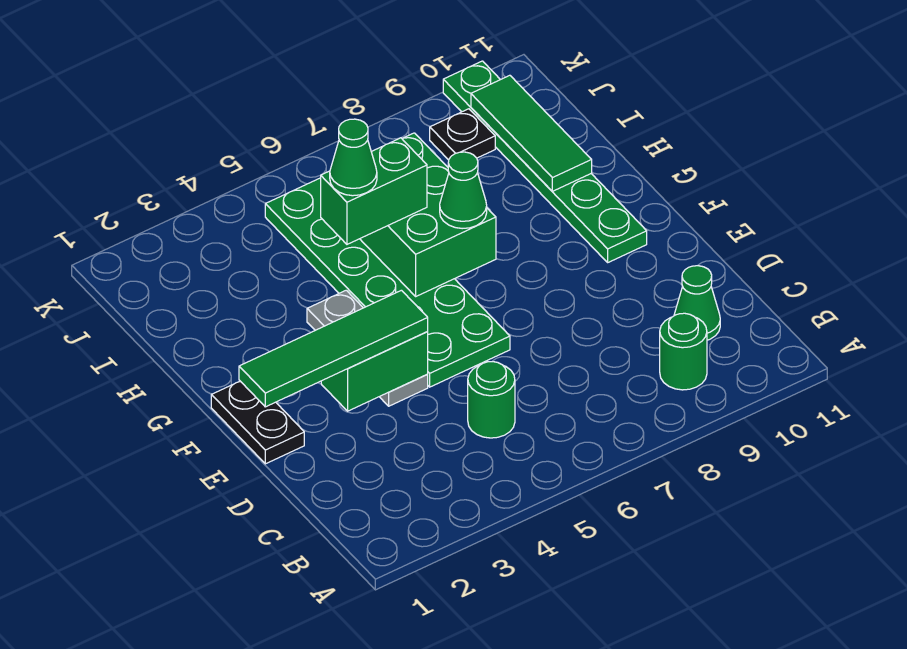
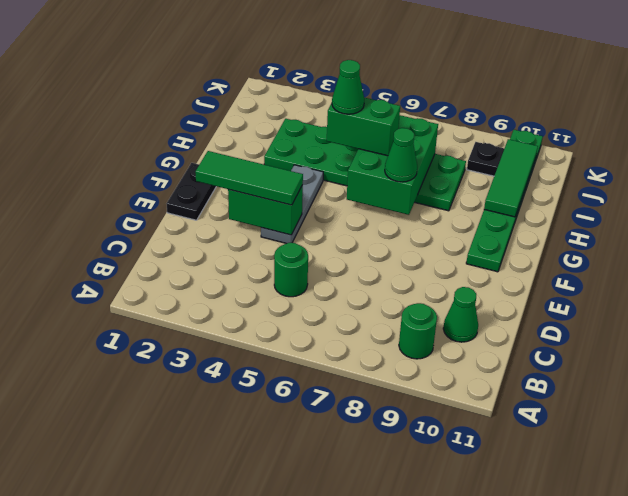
green 1x4 tile [239,290,428,407] -> green 1x3 tile [195,151,303,205]
green 2x6 plate [265,178,510,387] -> green 2x6 plate turned to [264,119,466,211]

